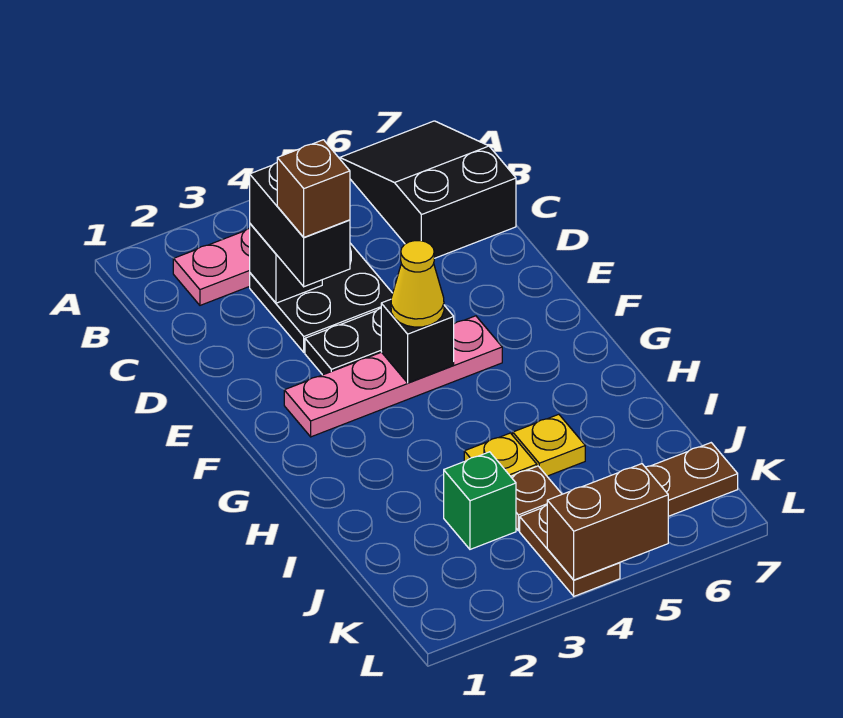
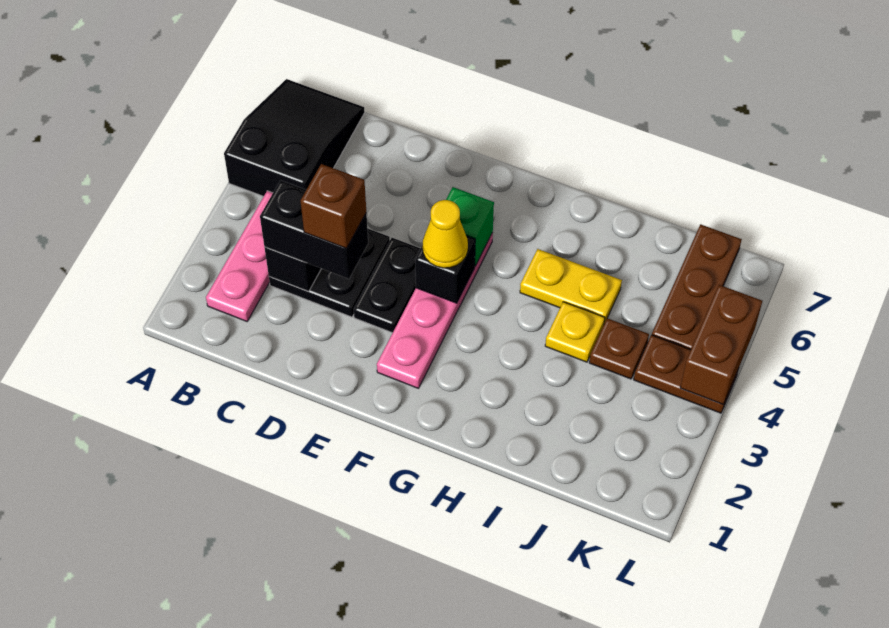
black 2x3 slope [340,121,516,258] -> black 2x3 slope turned to [224,79,365,196]
yellow 1x1 plate [513,414,585,476] -> yellow 1x2 plate [520,249,622,324]
green 1x1 brick [444,452,516,549] -> green 1x1 brick moved to [446,187,494,266]

